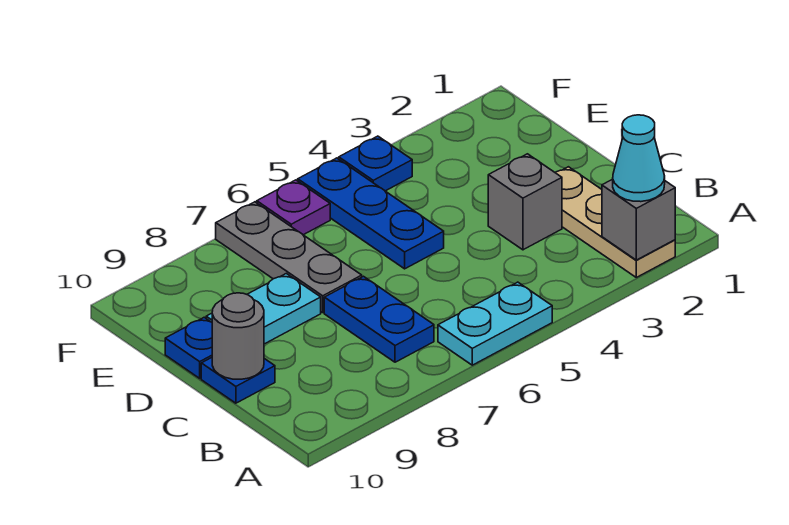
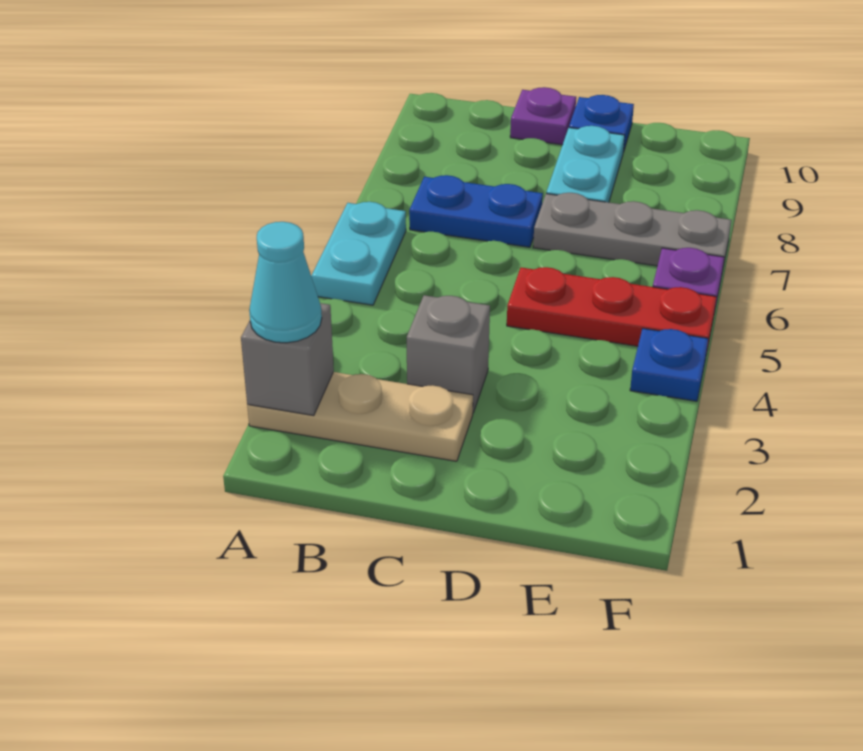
blue 1x1 plate [201,358,275,403] -> purple 1x1 plate [510,87,576,145]
grey 1x1 round brick [212,293,264,379] -> none
blue 1x3 plate [298,158,444,269] -> red 1x3 plate [507,267,717,354]

